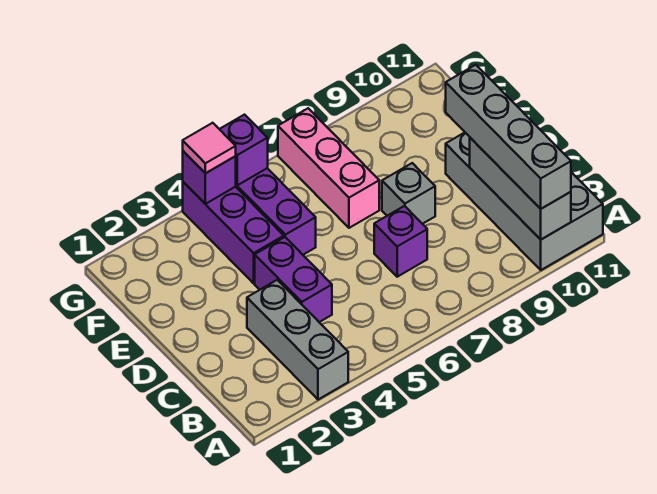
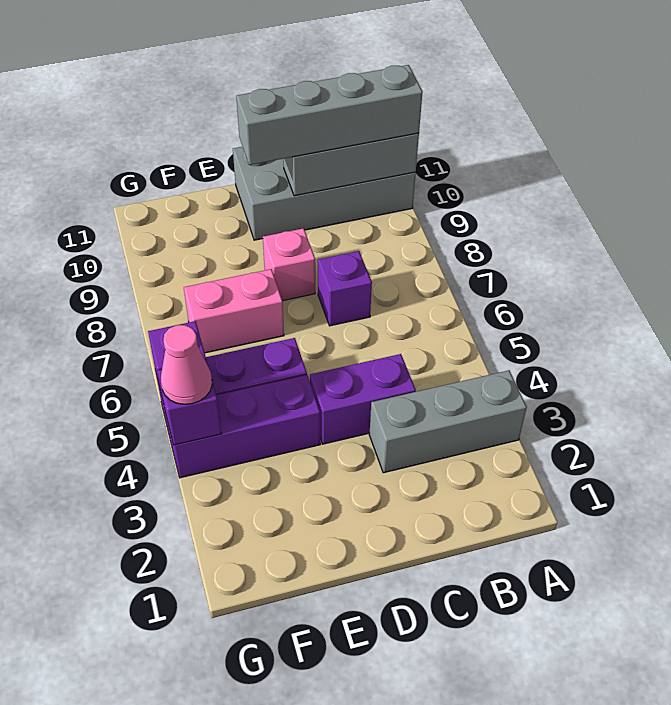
grey 1x1 brick [382,163,435,224] -> pink 1x1 brick [263,228,315,301]
pink 1x3 brick [278,108,379,228] -> pink 1x2 brick [184,269,284,353]
pink 1x1 tile [183,123,236,173] -> pink 1x1 cone [161,325,212,404]

